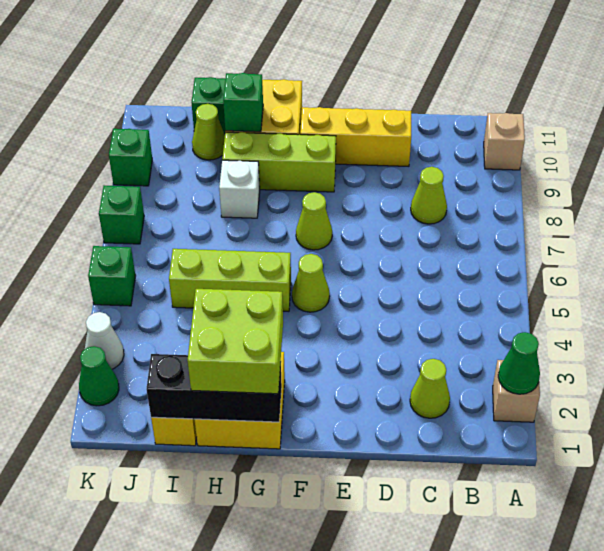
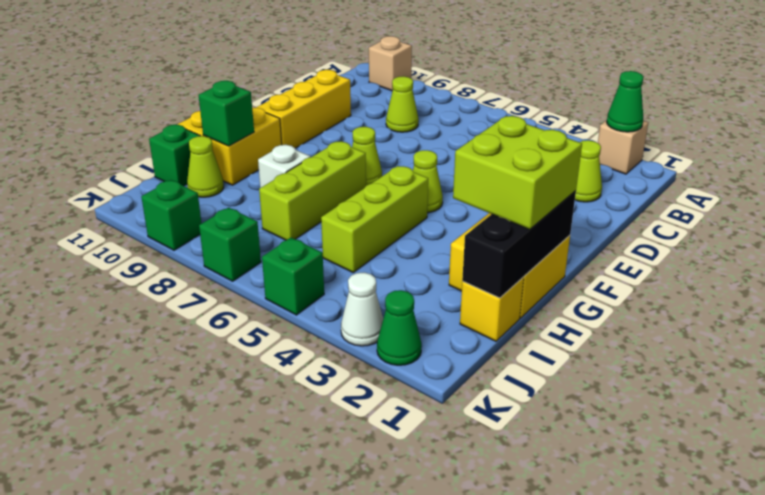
lime 1x3 brick [222,132,336,192] -> lime 1x3 brick moved to [259,141,366,240]

